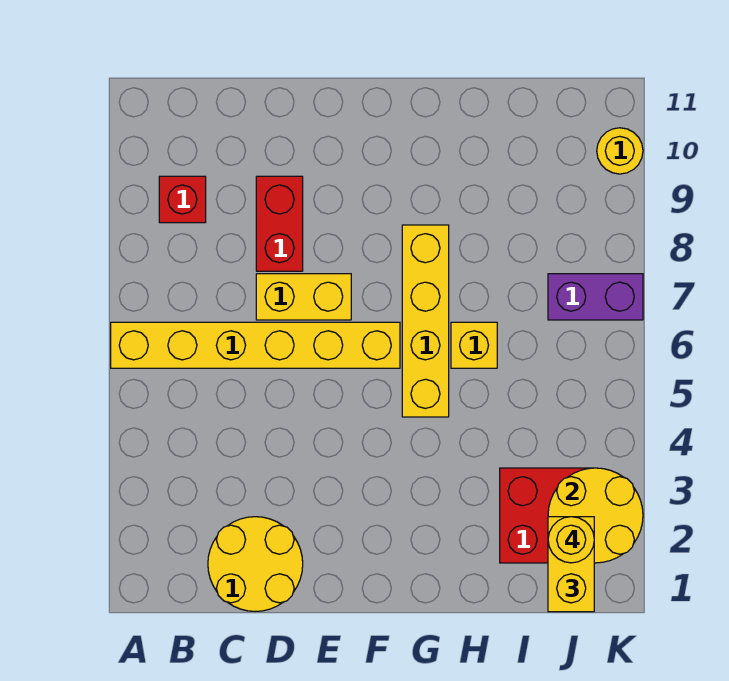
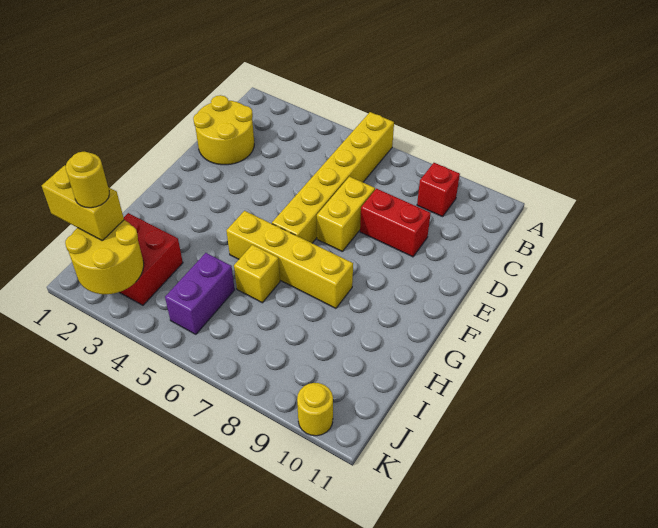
purple 1x2 brick [548,274,643,320] -> purple 1x2 brick moved to [165,253,235,334]

